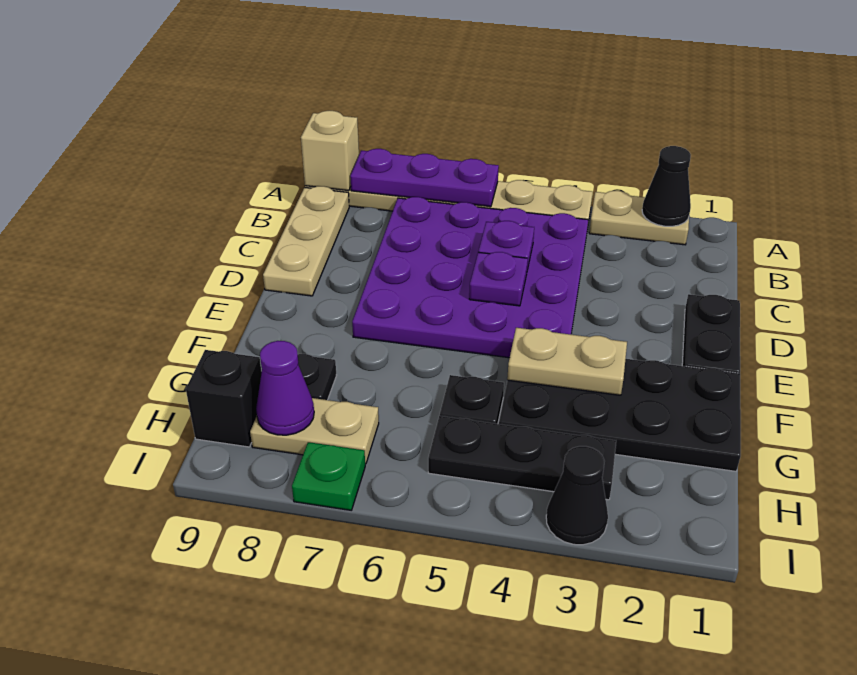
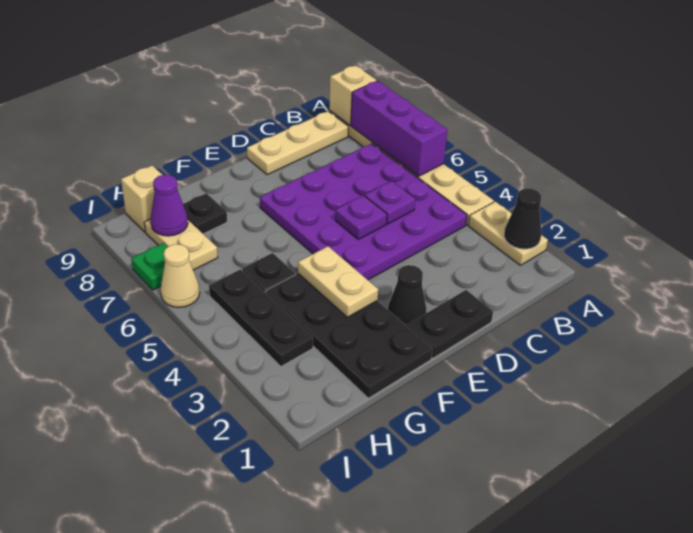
purple 1x3 plate [350,149,499,207] -> purple 1x3 brick [351,81,447,176]
black 1x1 brick [186,350,262,447] -> tan 1x1 brick [121,166,162,232]
black 1x1 cone [546,446,608,545] -> black 1x1 cone moved to [388,265,426,326]
none -> tan 1x1 cone [161,244,200,307]

